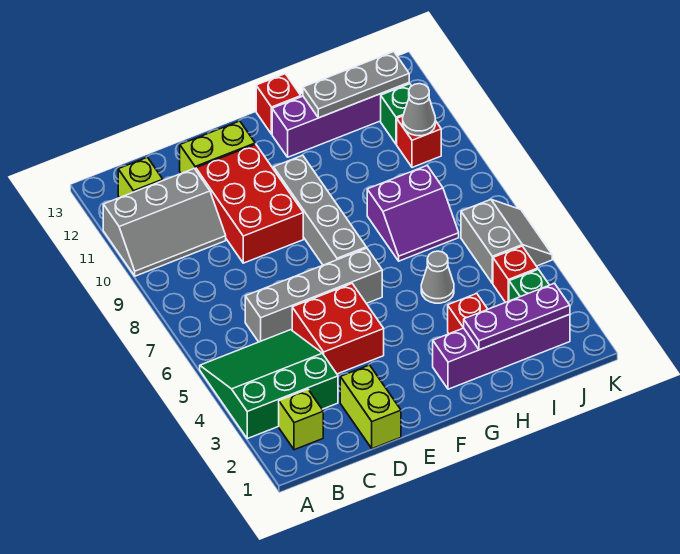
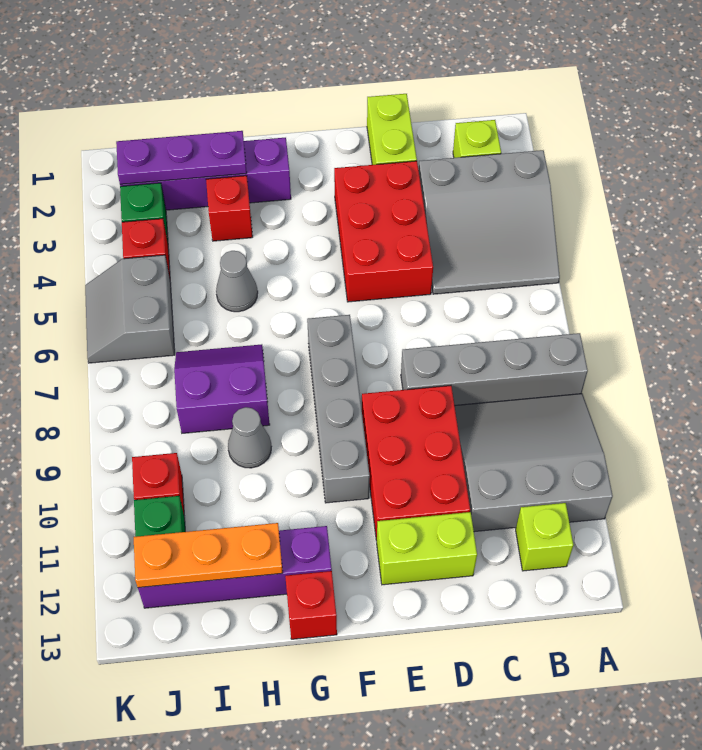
green 3x3 slope [200,330,338,439] -> grey 3x3 slope [419,150,560,294]
grey 2x3 slope [103,169,226,276] -> grey 3x3 slope [455,394,613,532]
grey 1x4 brick [245,248,382,342] -> grey 1x4 brick moved to [401,333,588,405]
red 2x2 brick [292,284,384,374] -> red 2x3 brick [334,161,433,302]
grey 1x3 plate [303,52,409,118] -> orange 1x3 plate [134,523,283,588]
grey 1x1 cone [403,84,435,136] -> grey 1x1 cone moved to [228,407,271,468]

